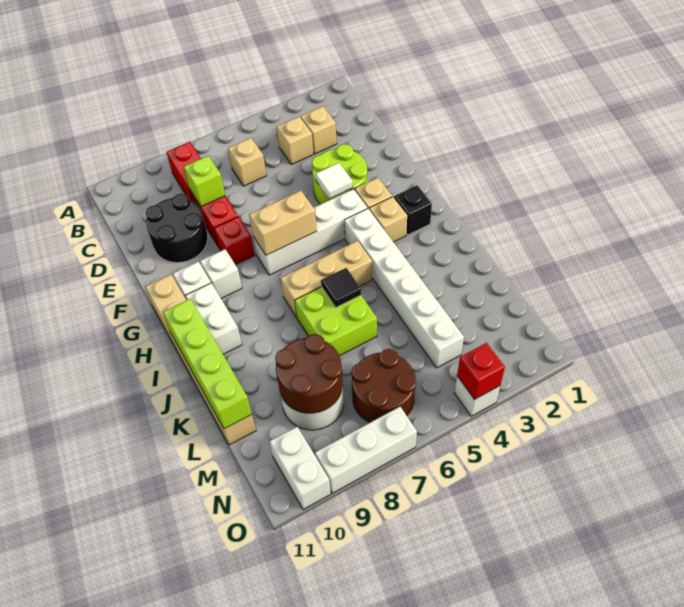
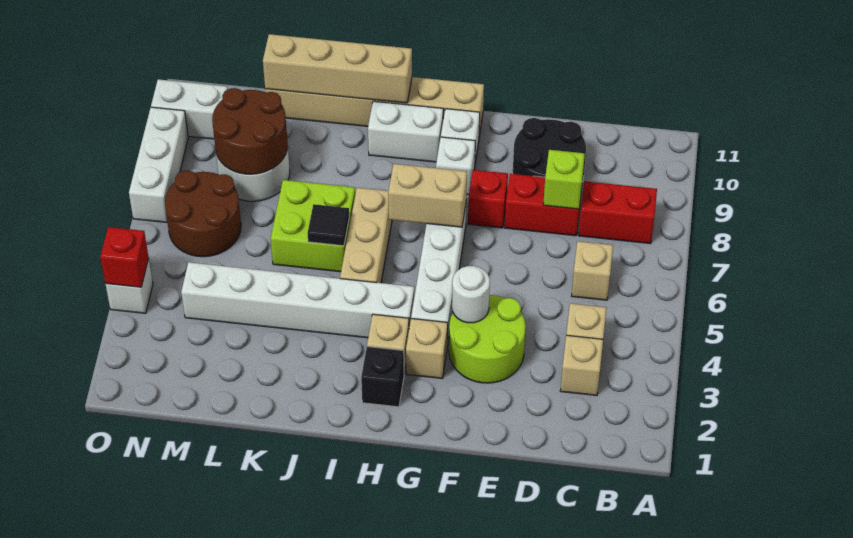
white 1x1 tile [315,163,353,199] -> white 1x1 round brick [452,266,490,323]
tan 1x2 brick [249,191,317,255] -> tan 1x2 brick turned to [388,164,467,227]
lime 1x4 brick [163,299,252,429] -> tan 1x4 brick [263,34,412,103]

